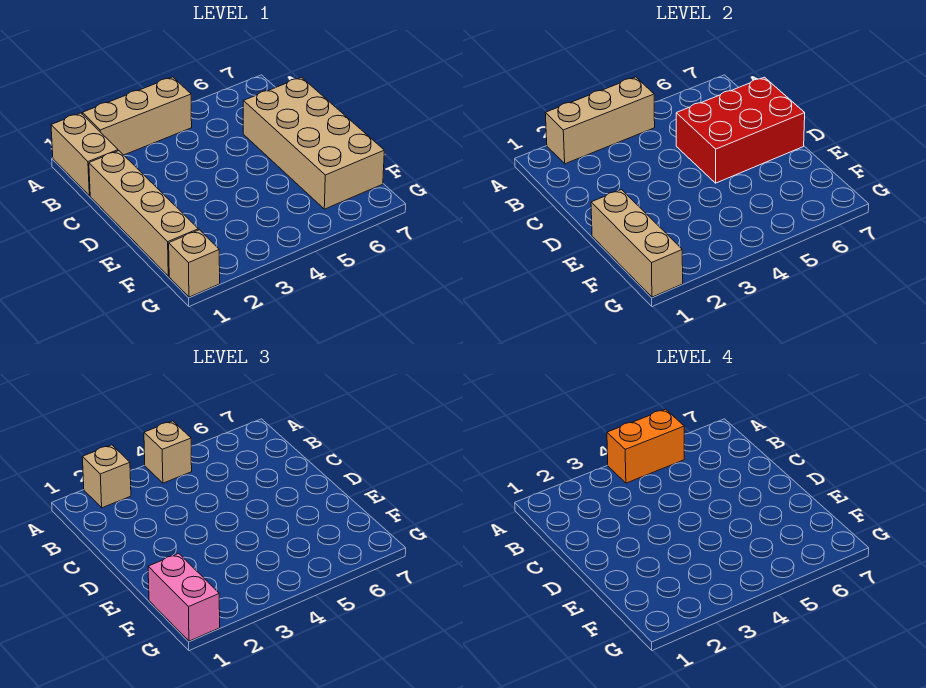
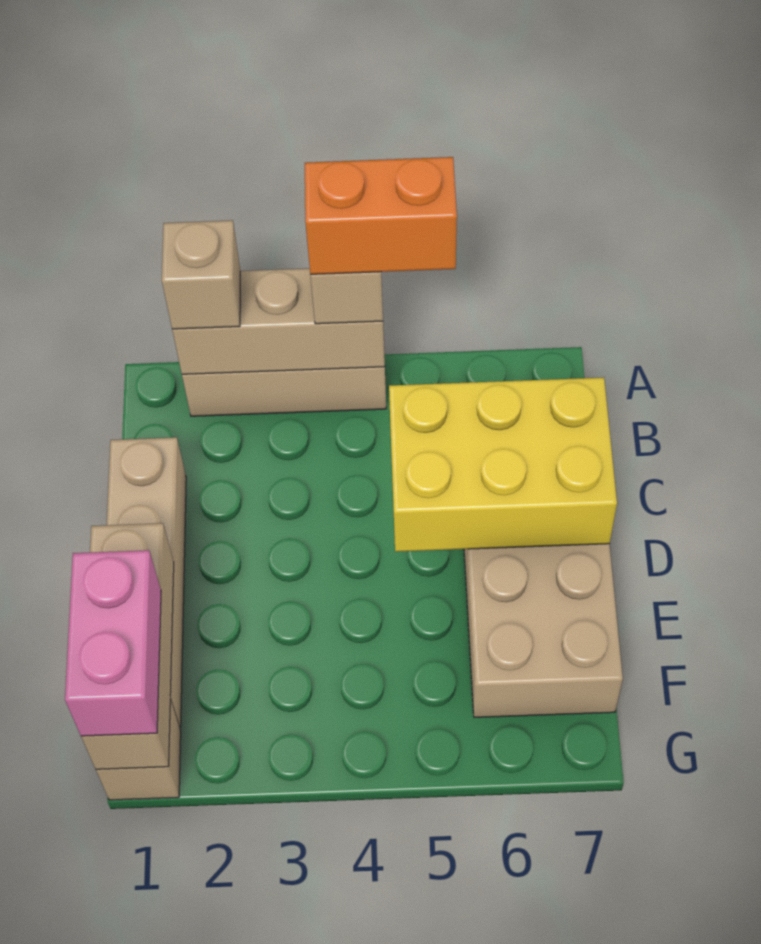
tan 1x2 brick [51,113,118,196] -> none
red 2x3 brick [676,77,805,183] -> yellow 2x3 brick [389,377,617,552]

